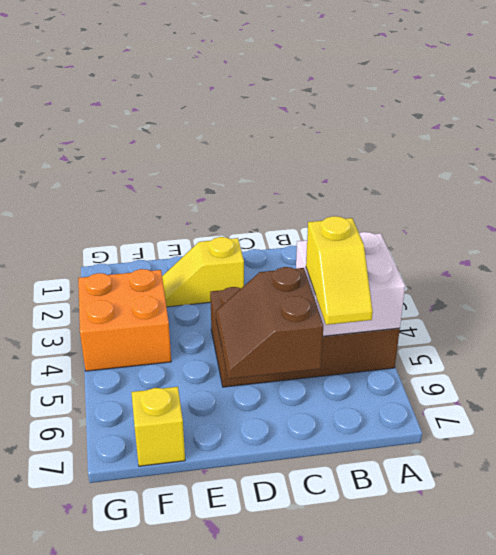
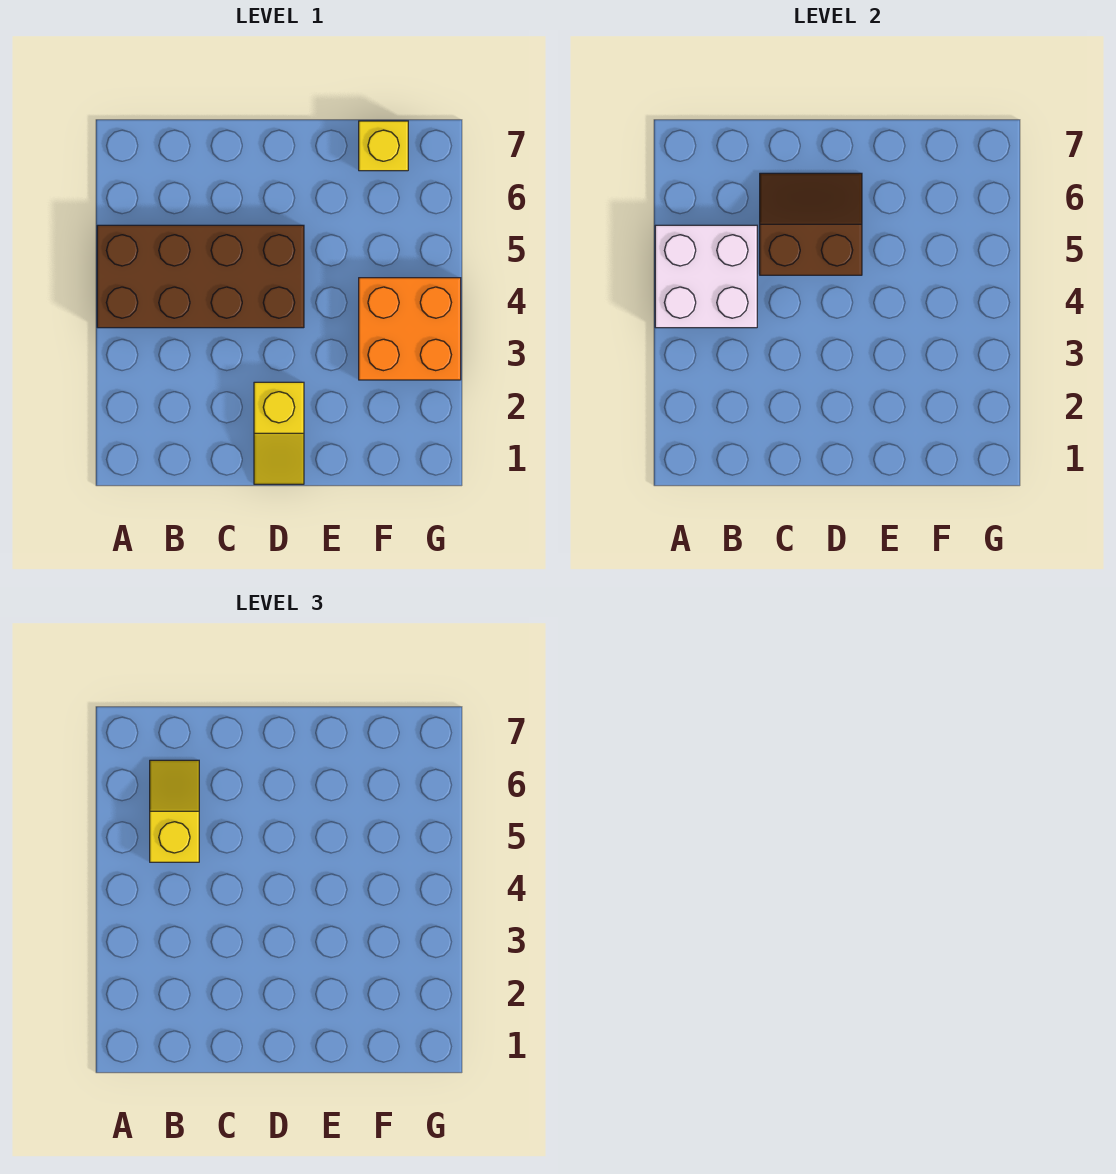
brown 2x2 slope [216,267,323,379] -> brown 2x2 slope turned to [760,173,862,275]
yellow 1x2 slope [162,237,244,307] -> yellow 1x2 slope turned to [254,382,304,484]

